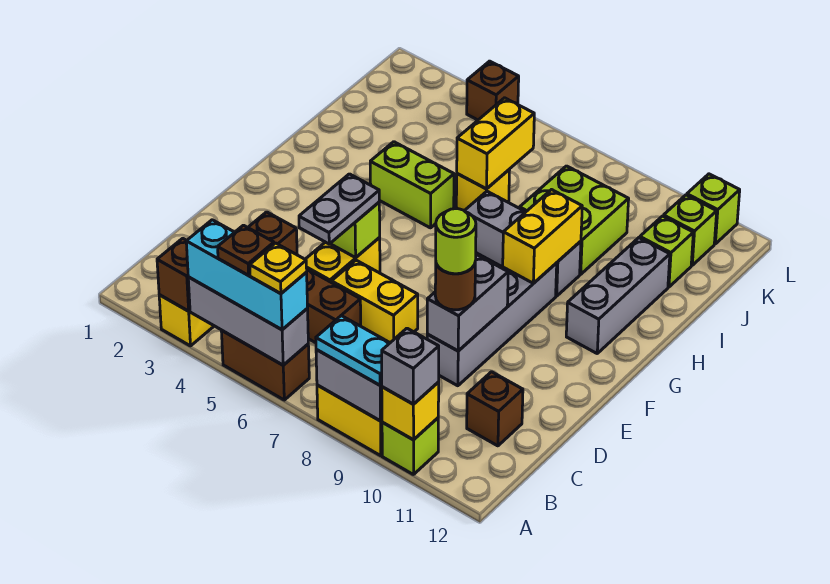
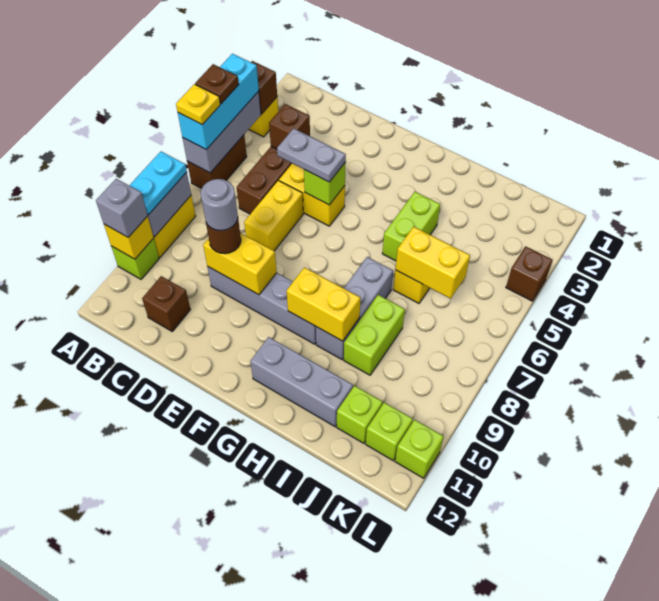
grey 1x2 brick [427,255,508,351] -> yellow 1x2 brick [203,233,277,295]
lime 1x1 round brick [436,209,476,274] -> grey 1x1 round brick [201,179,238,231]
lime 2x2 brick [520,166,629,274] -> lime 1x2 brick [344,295,405,375]

